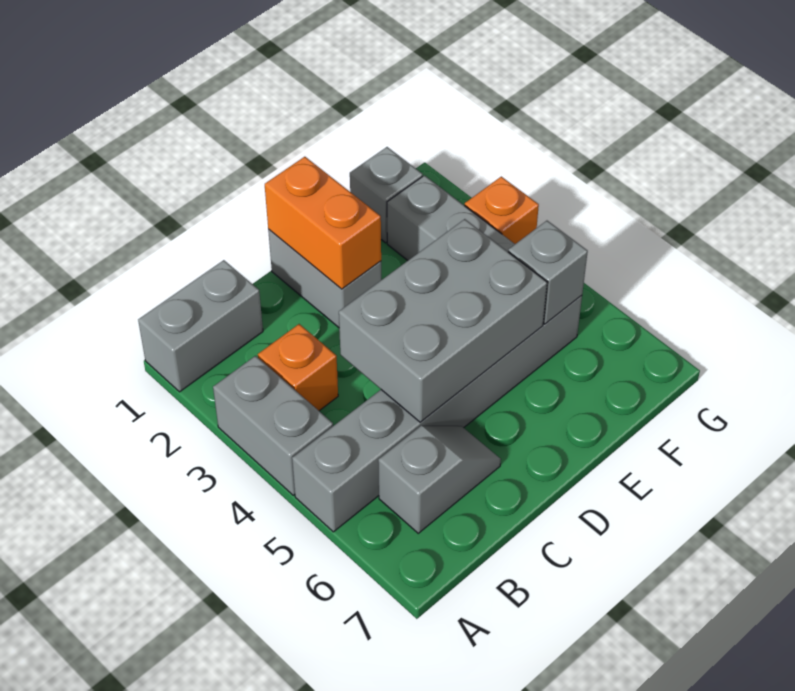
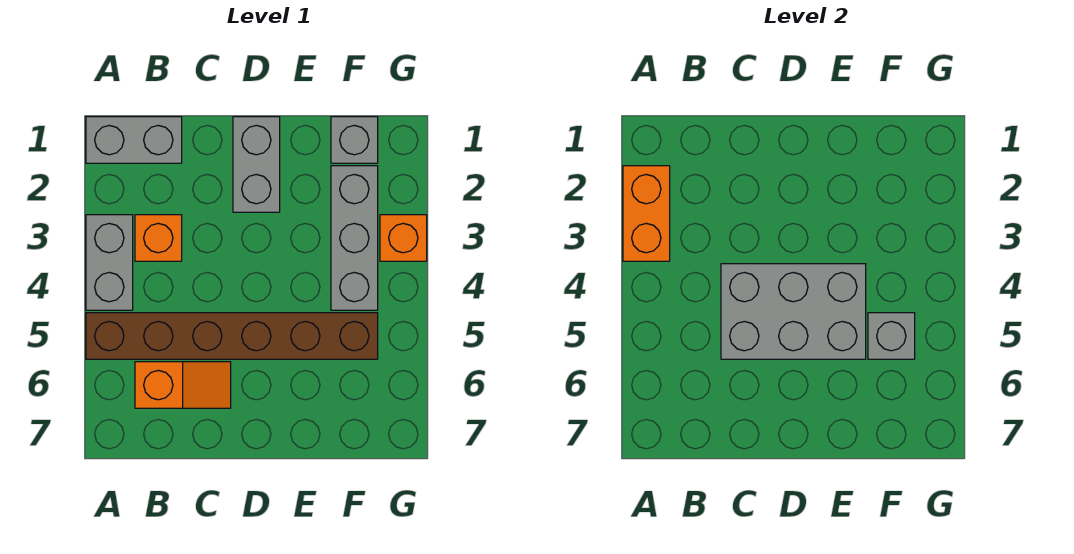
grey 1x6 brick [292,295,582,532] -> brown 1x6 brick [86,313,378,359]
grey 1x2 slope [378,426,501,533] -> orange 1x2 slope [135,362,231,408]
orange 1x2 brick [265,157,381,289] -> orange 1x2 brick moved to [623,166,670,261]

